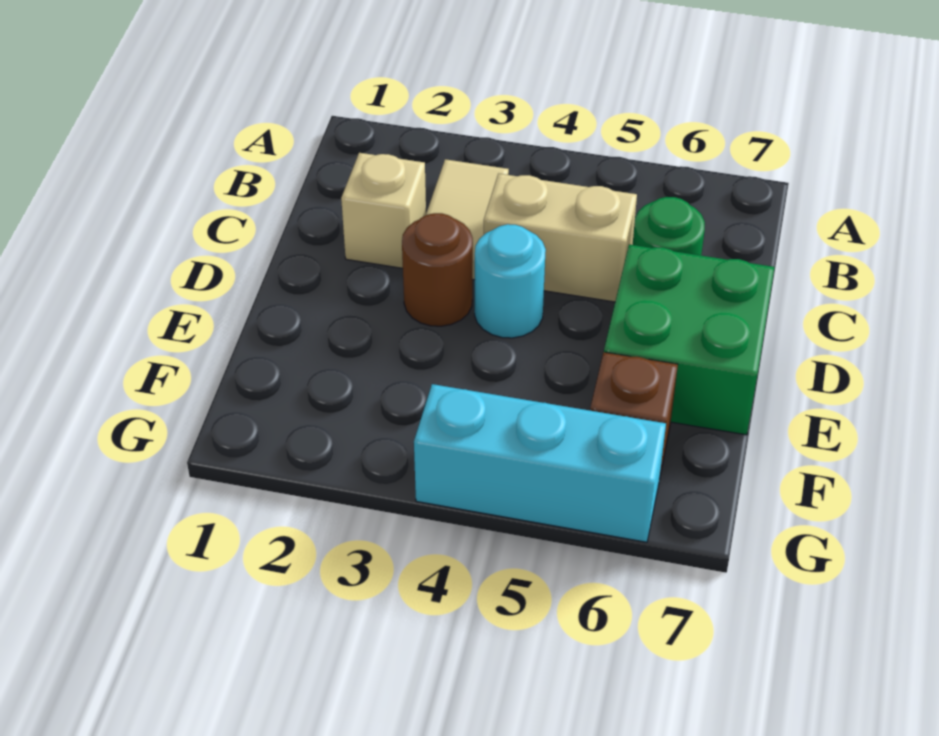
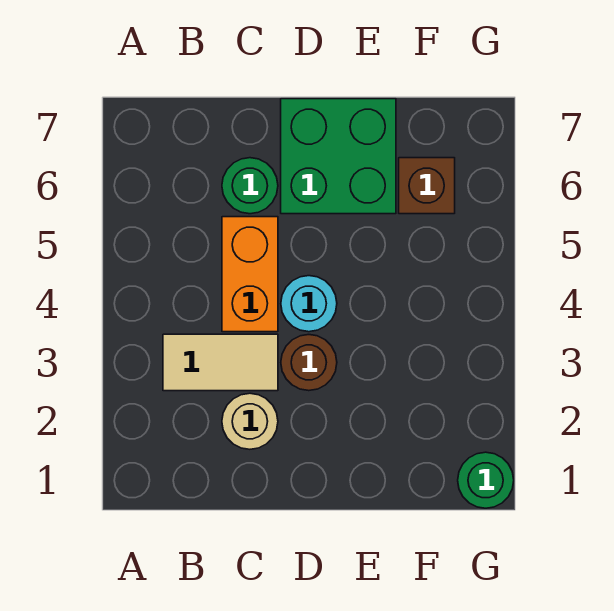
tan 1x1 brick [341,153,426,268] -> tan 1x1 round brick [222,393,278,449]
tan 1x2 brick [484,174,637,302] -> orange 1x2 brick [222,217,278,332]
none -> green 1x1 round brick [458,452,514,508]
cyan 1x3 brick [414,384,666,542] -> none

